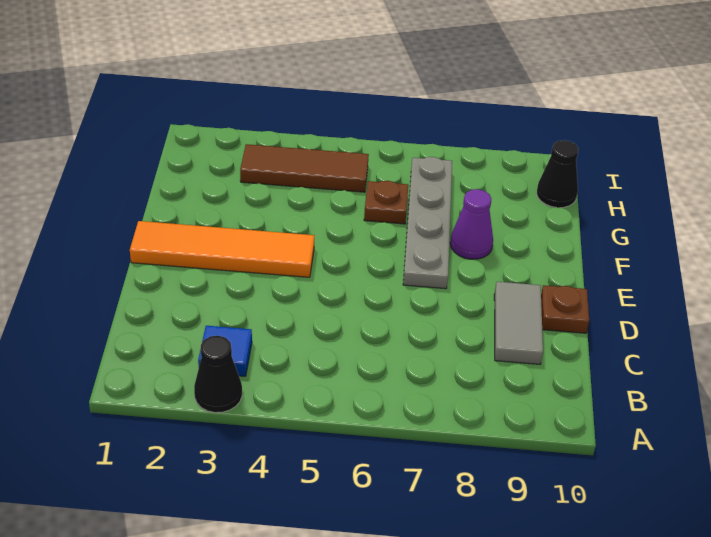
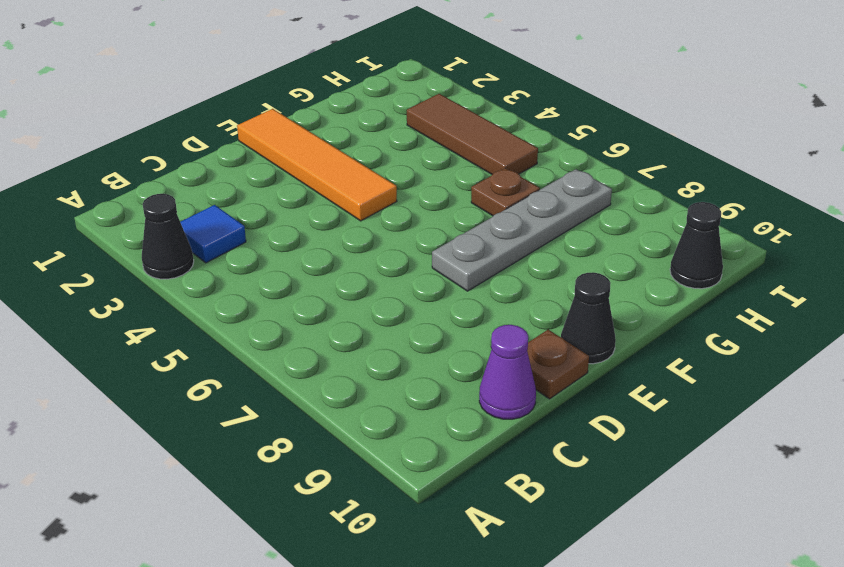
grey 1x2 tile [494,282,543,364] -> none
none -> black 1x1 cone [561,272,616,364]
purple 1x1 cone [450,189,493,259] -> purple 1x1 cone moved to [479,325,536,419]

